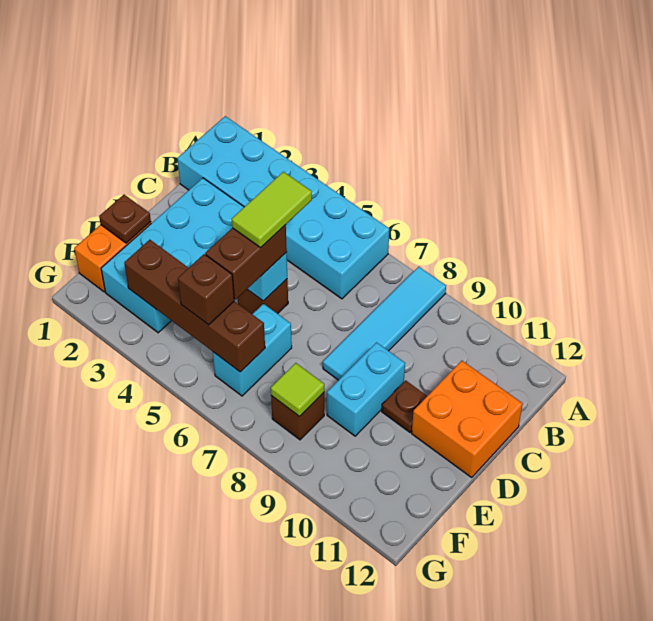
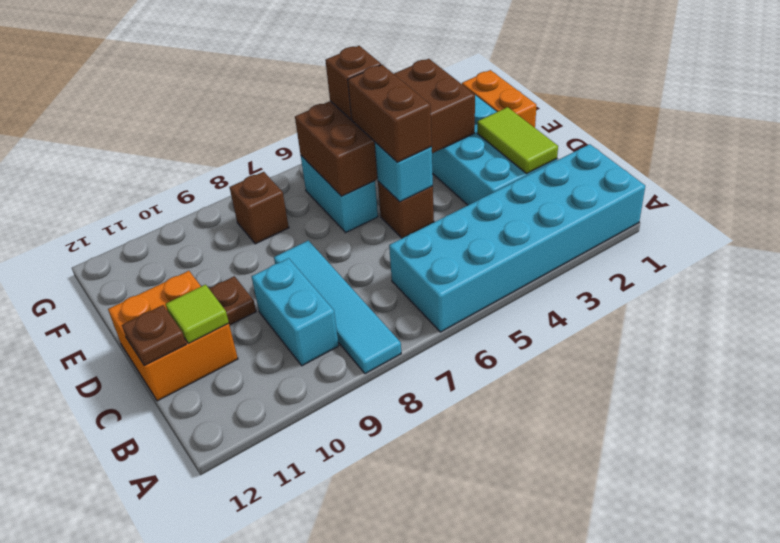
lime 1x2 tile [232,172,312,248] -> lime 1x2 tile moved to [477,107,558,174]
cyan 1x2 brick [327,343,405,436] -> cyan 1x2 brick moved to [252,258,339,366]
brown 1x1 plate [99,195,151,243] -> brown 1x1 plate moved to [122,305,186,366]
brown 1x4 brick [124,240,265,372] -> brown 2x4 brick [295,59,475,196]
lime 1x1 tile [271,363,324,417] -> lime 1x1 tile moved to [166,285,229,343]

